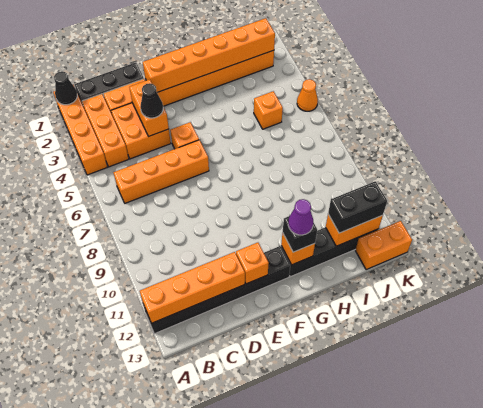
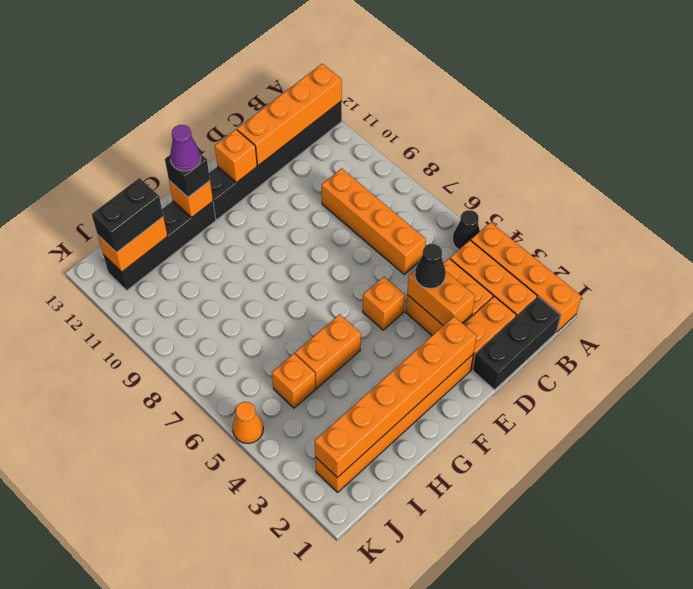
black 1x1 cone [54,71,77,105] -> black 1x1 cone moved to [453,210,480,250]
orange 1x4 brick [113,140,209,203] -> orange 1x4 brick turned to [322,168,426,274]
orange 1x2 brick [355,221,412,270] -> orange 1x2 brick moved to [295,314,361,388]

